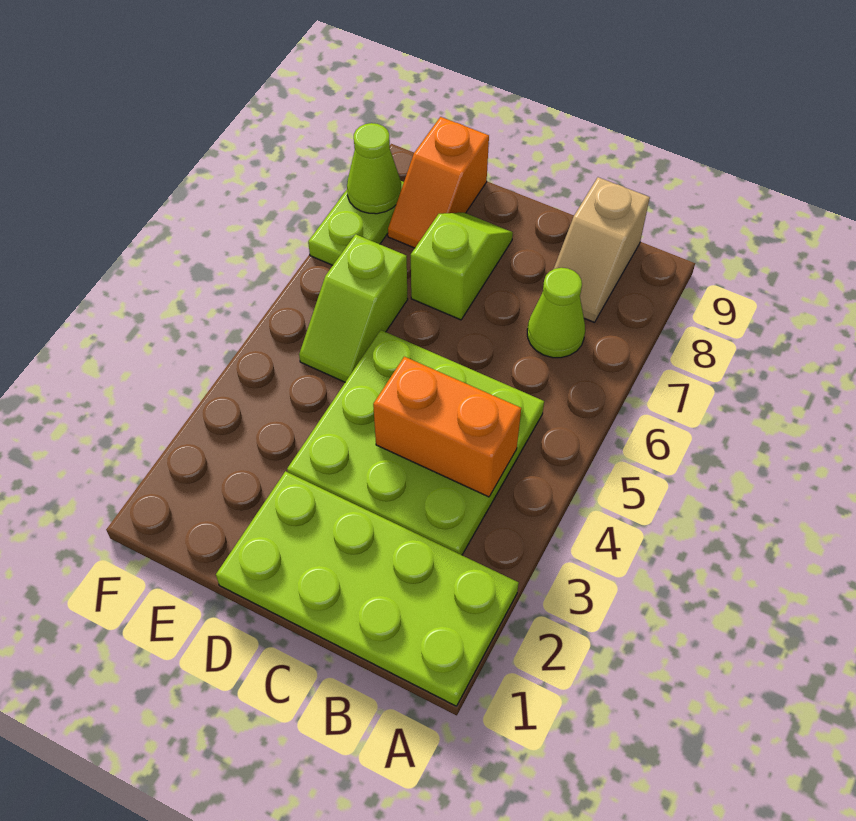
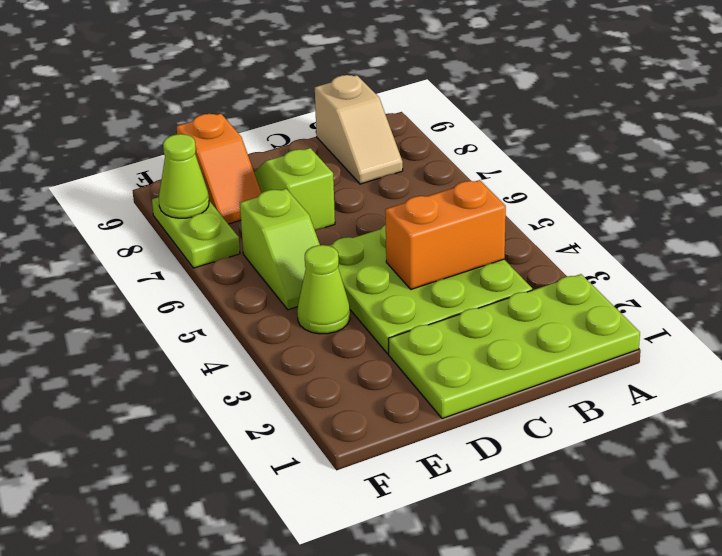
lime 1x1 cone [527,268,585,358] -> lime 1x1 cone moved to [297,245,350,334]

